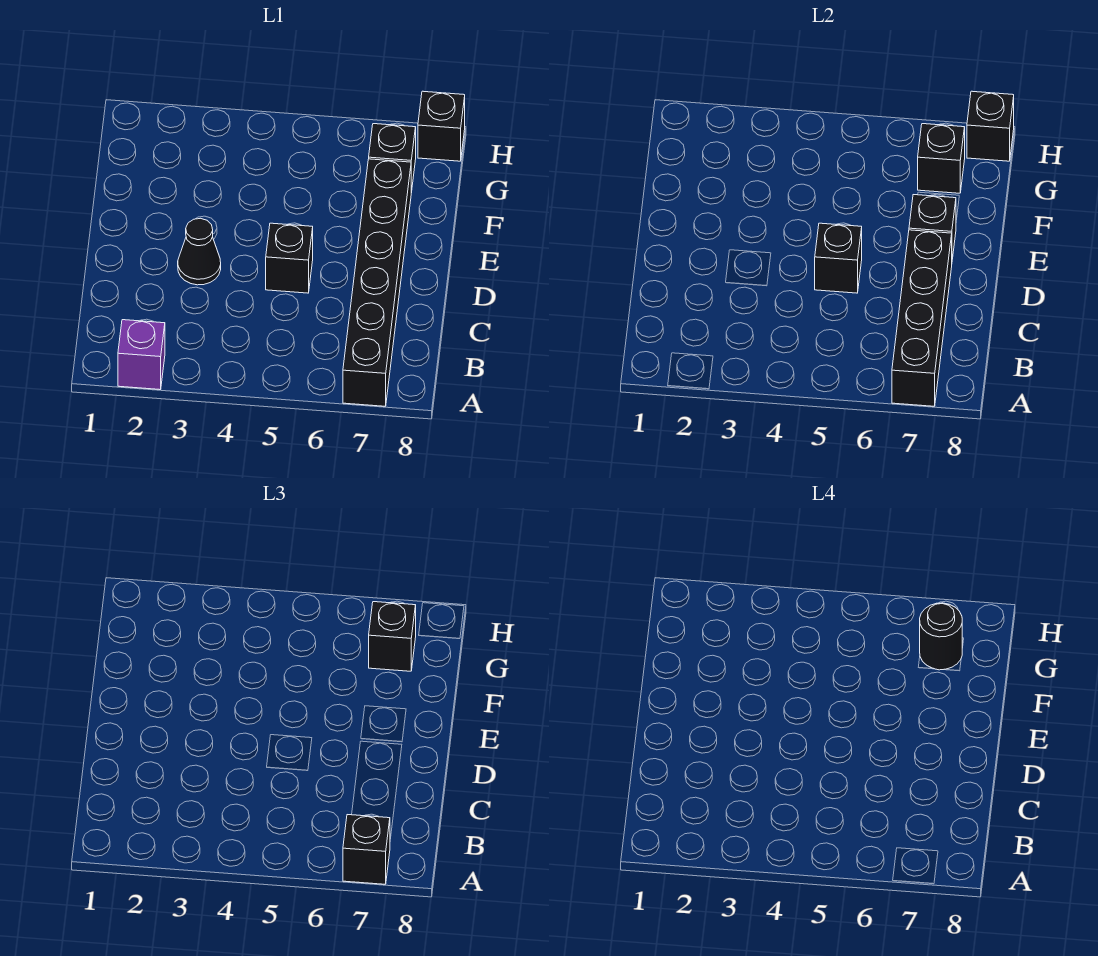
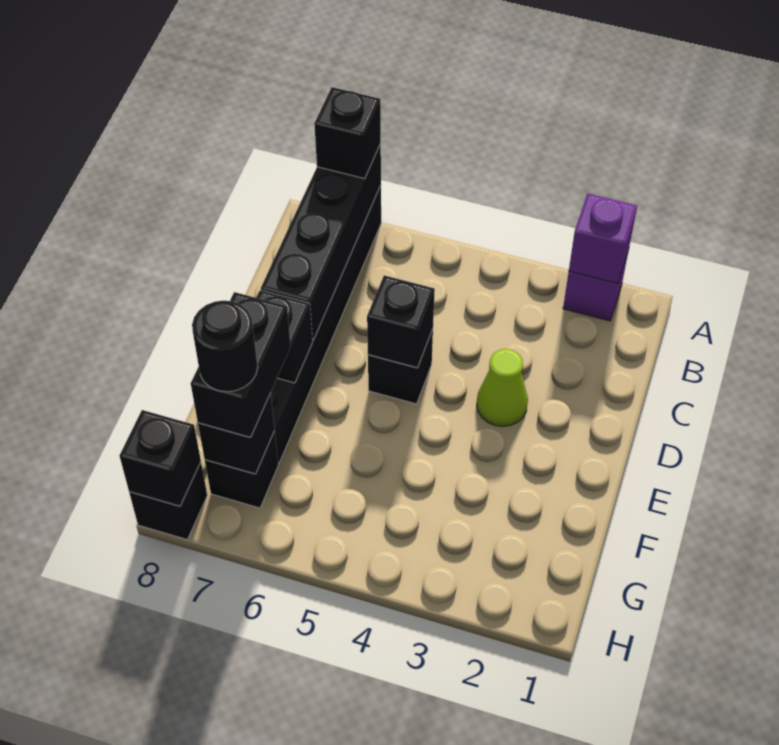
none -> purple 1x1 brick [569,194,637,283]
black 1x1 cone [178,218,221,285] -> lime 1x1 cone [477,349,528,426]
black 1x1 brick [369,602,416,671] -> black 1x2 brick [191,292,291,438]

